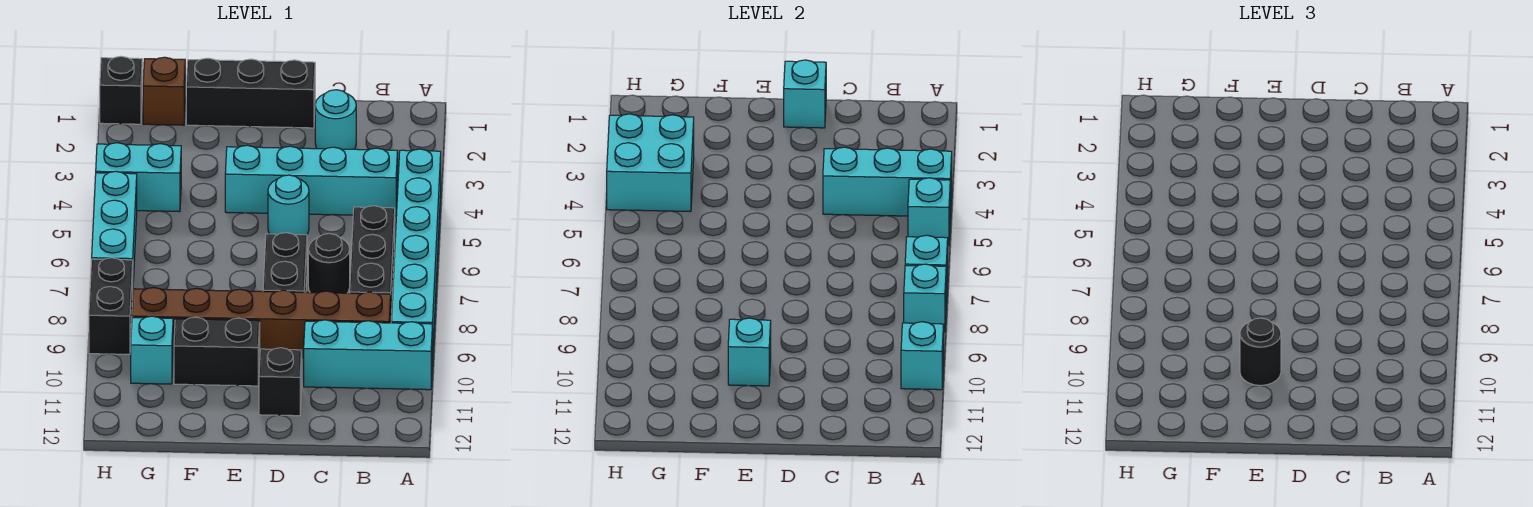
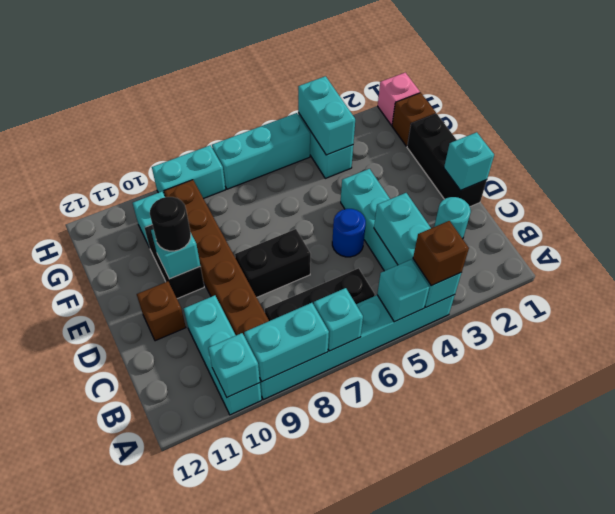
none -> brown 1x1 brick [413,221,469,286]
cyan 1x1 brick [904,264,946,332] -> cyan 1x2 brick [244,303,329,381]
black 1x1 round brick [308,234,350,293] -> none
cyan 1x1 round brick [268,175,309,235] -> blue 1x1 round brick [332,209,366,257]
black 1x1 brick [259,348,302,416] -> brown 1x1 brick [137,281,186,341]
cyan 2x2 brick [607,114,694,212] -> cyan 1x2 brick [298,76,355,155]
black 1x1 brick [100,56,142,124] -> pink 1x1 brick [378,73,420,125]
black 1x2 brick [89,258,133,354] -> cyan 1x2 brick [152,145,226,199]

